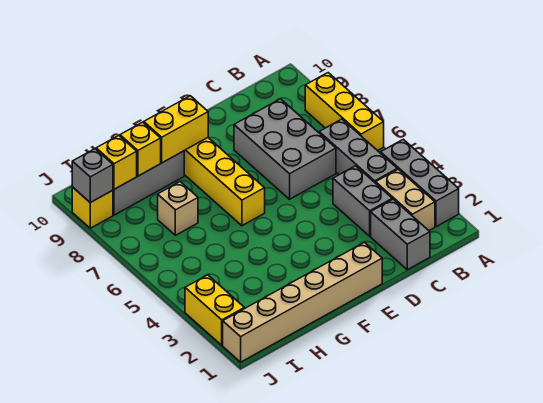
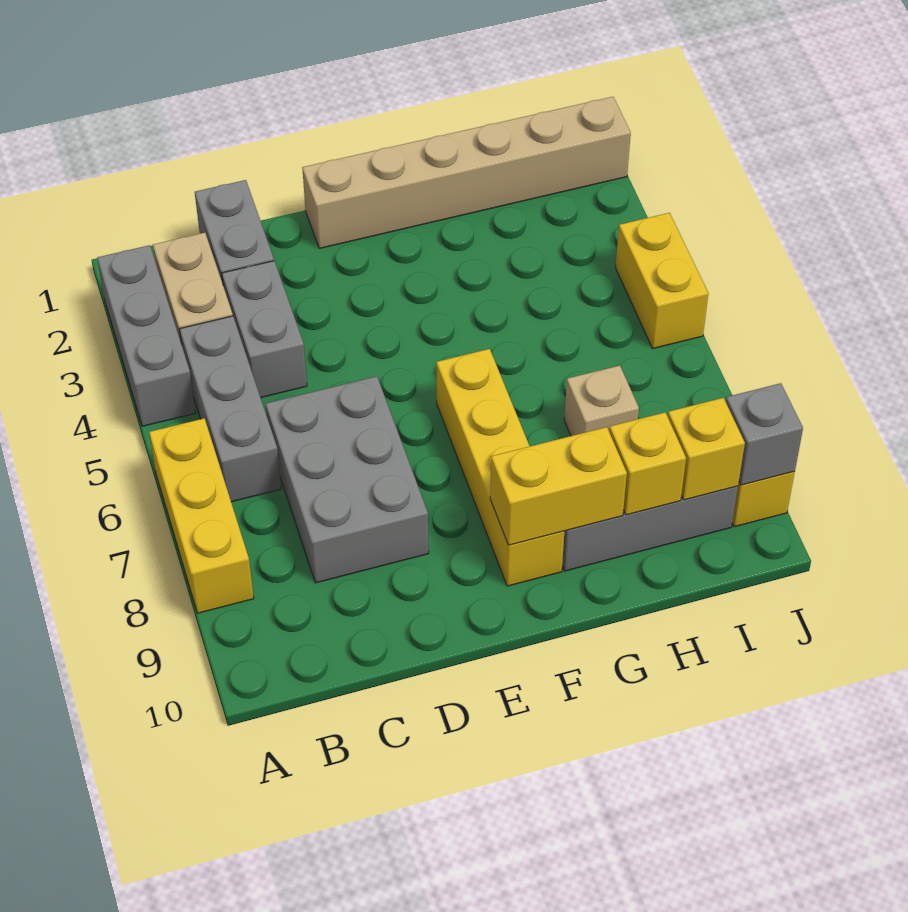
yellow 1x2 brick [185,275,244,345] -> yellow 1x2 brick moved to [616,213,708,348]

